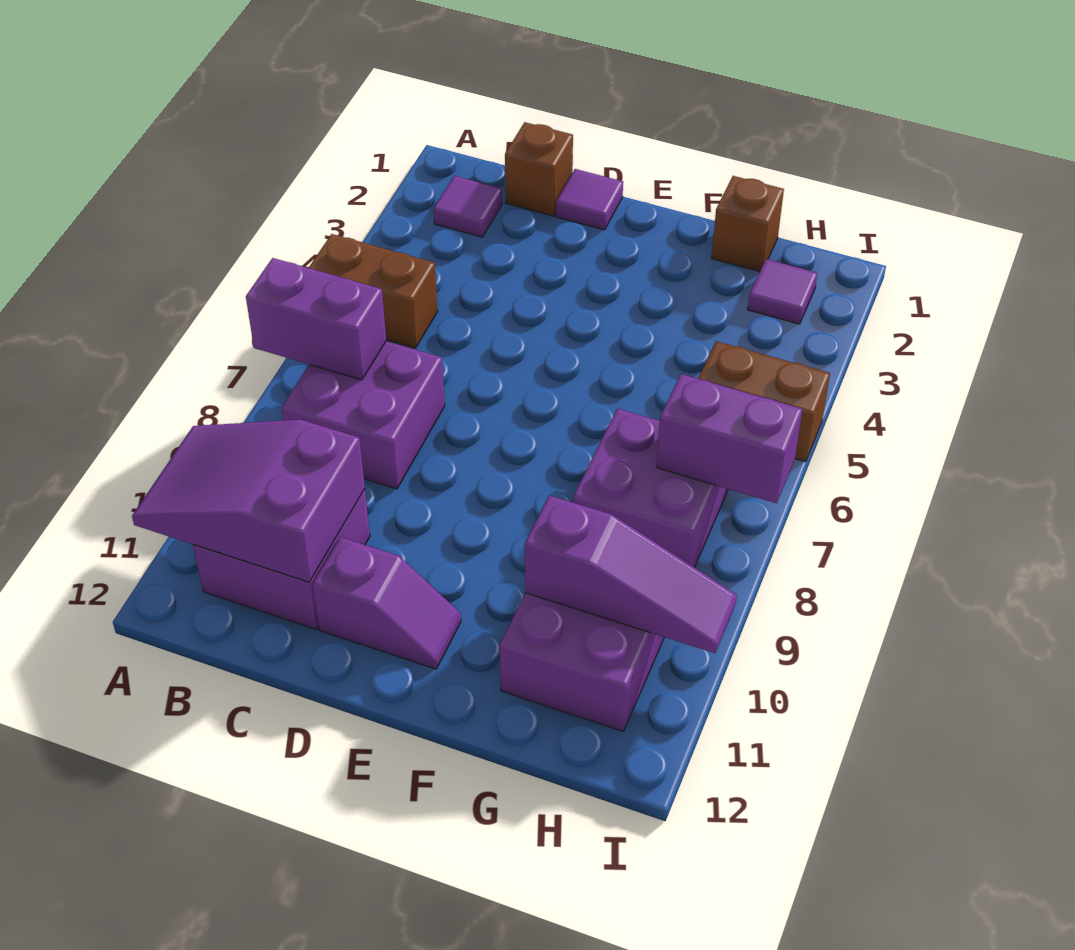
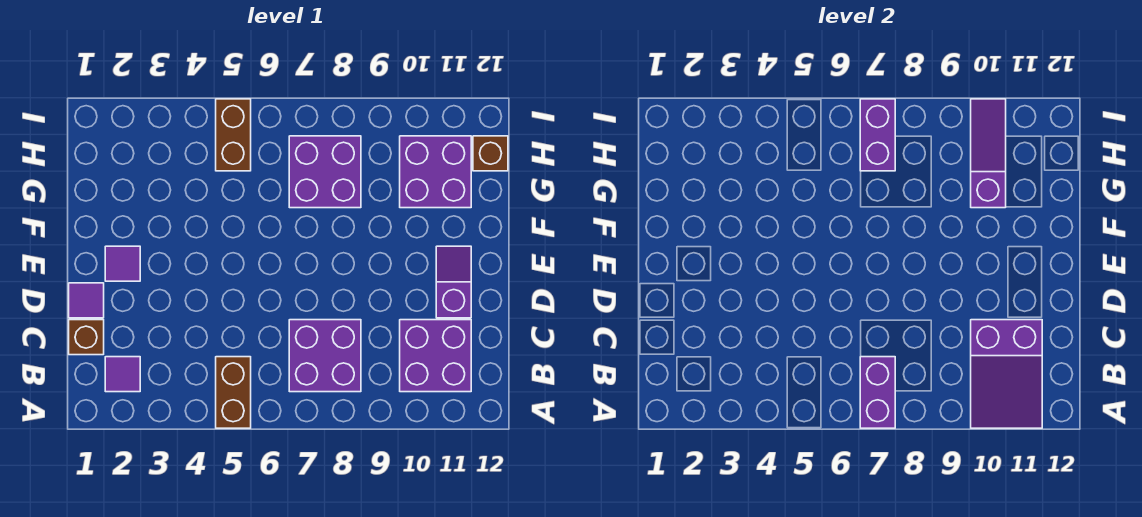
brown 1x1 brick [712,176,784,272] -> brown 1x1 brick moved to [473,136,508,171]
purple 1x1 tile [748,259,817,324] -> purple 1x1 tile moved to [105,246,140,281]

